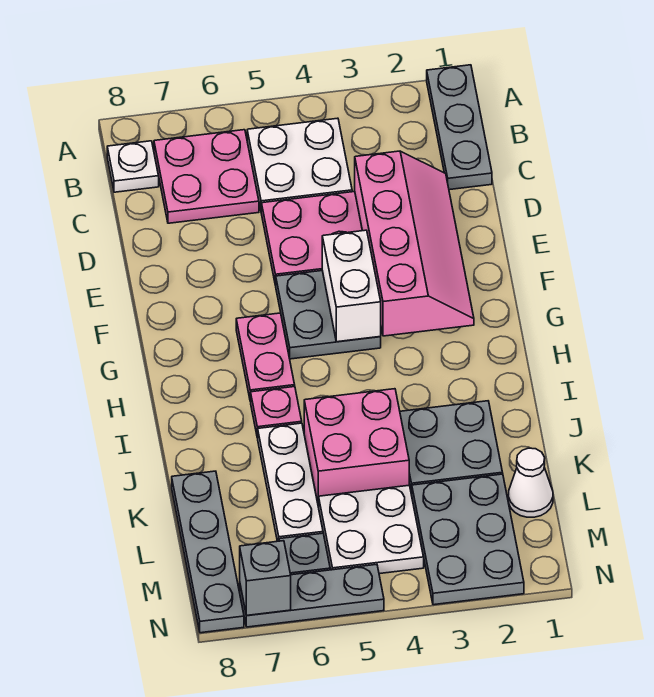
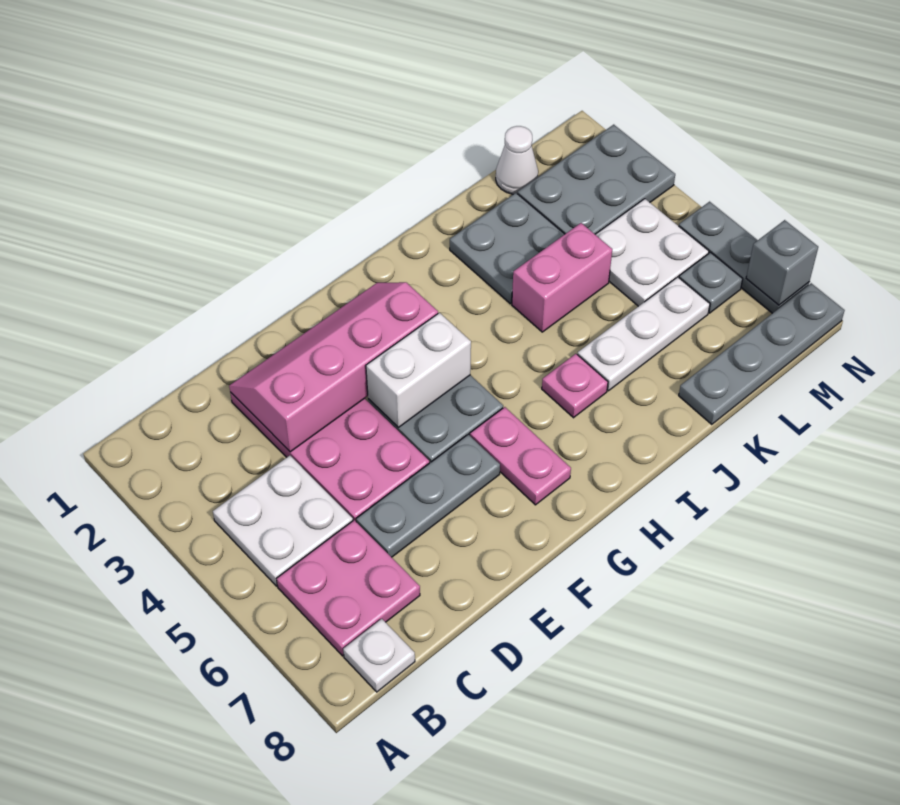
grey 1x3 plate [427,65,492,190] -> grey 1x3 plate moved to [356,435,500,557]
pink 1x2 plate [236,313,295,401] -> pink 1x2 plate turned to [470,407,571,505]
pink 2x2 brick [304,389,409,505] -> pink 1x2 brick [512,223,612,332]

